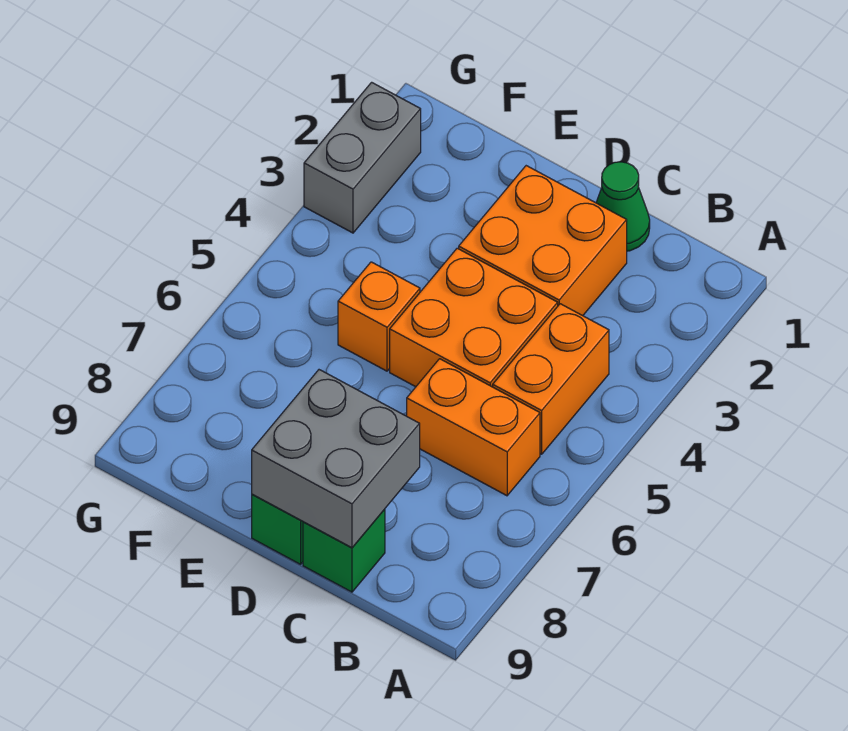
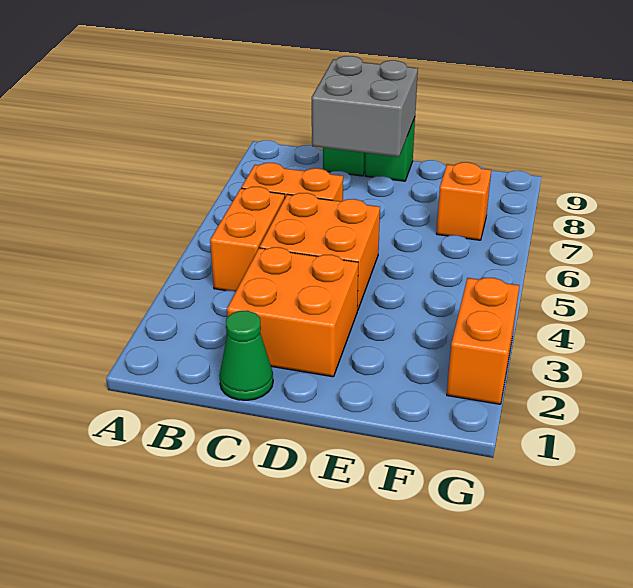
orange 1x1 brick [338,262,420,371] -> orange 1x1 brick moved to [436,162,491,240]
grey 1x2 brick [304,82,421,233] -> orange 1x2 brick [447,278,519,404]

